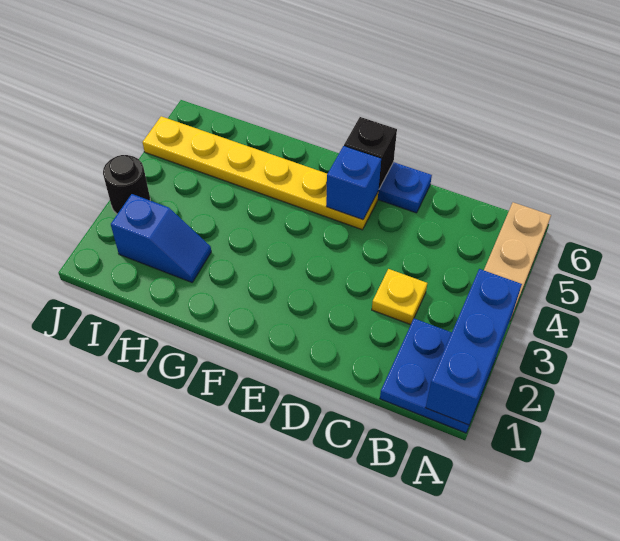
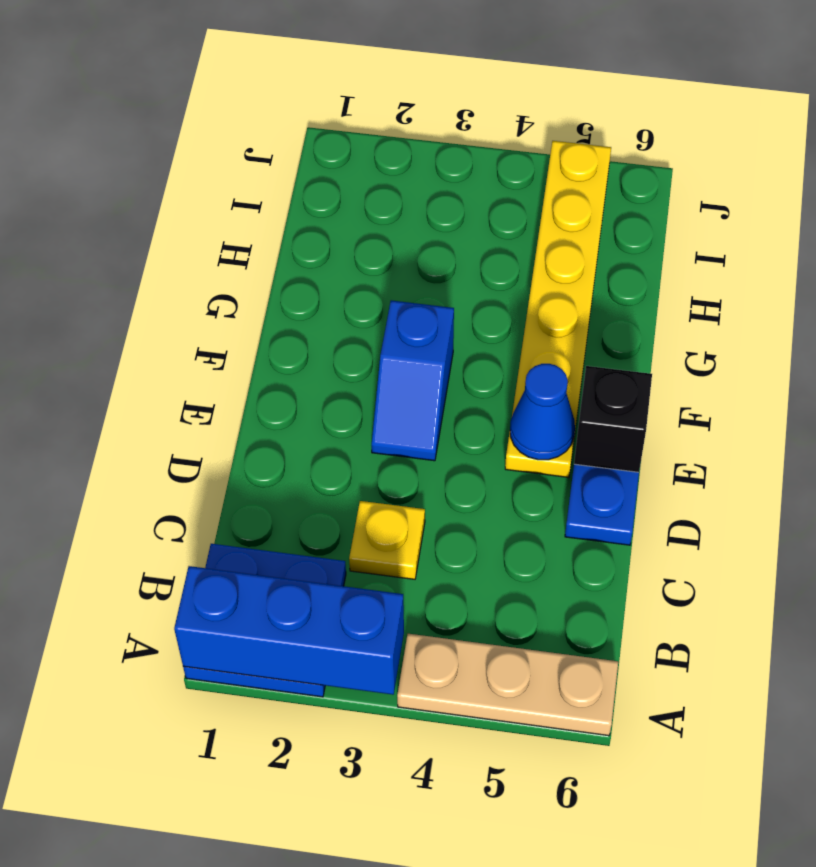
blue 1x1 brick [326,146,381,220] -> blue 1x1 cone [510,364,575,460]
blue 1x2 slope [111,194,211,282] -> blue 1x2 slope moved to [372,300,454,461]
black 1x1 round brick [103,155,150,214] -> none

